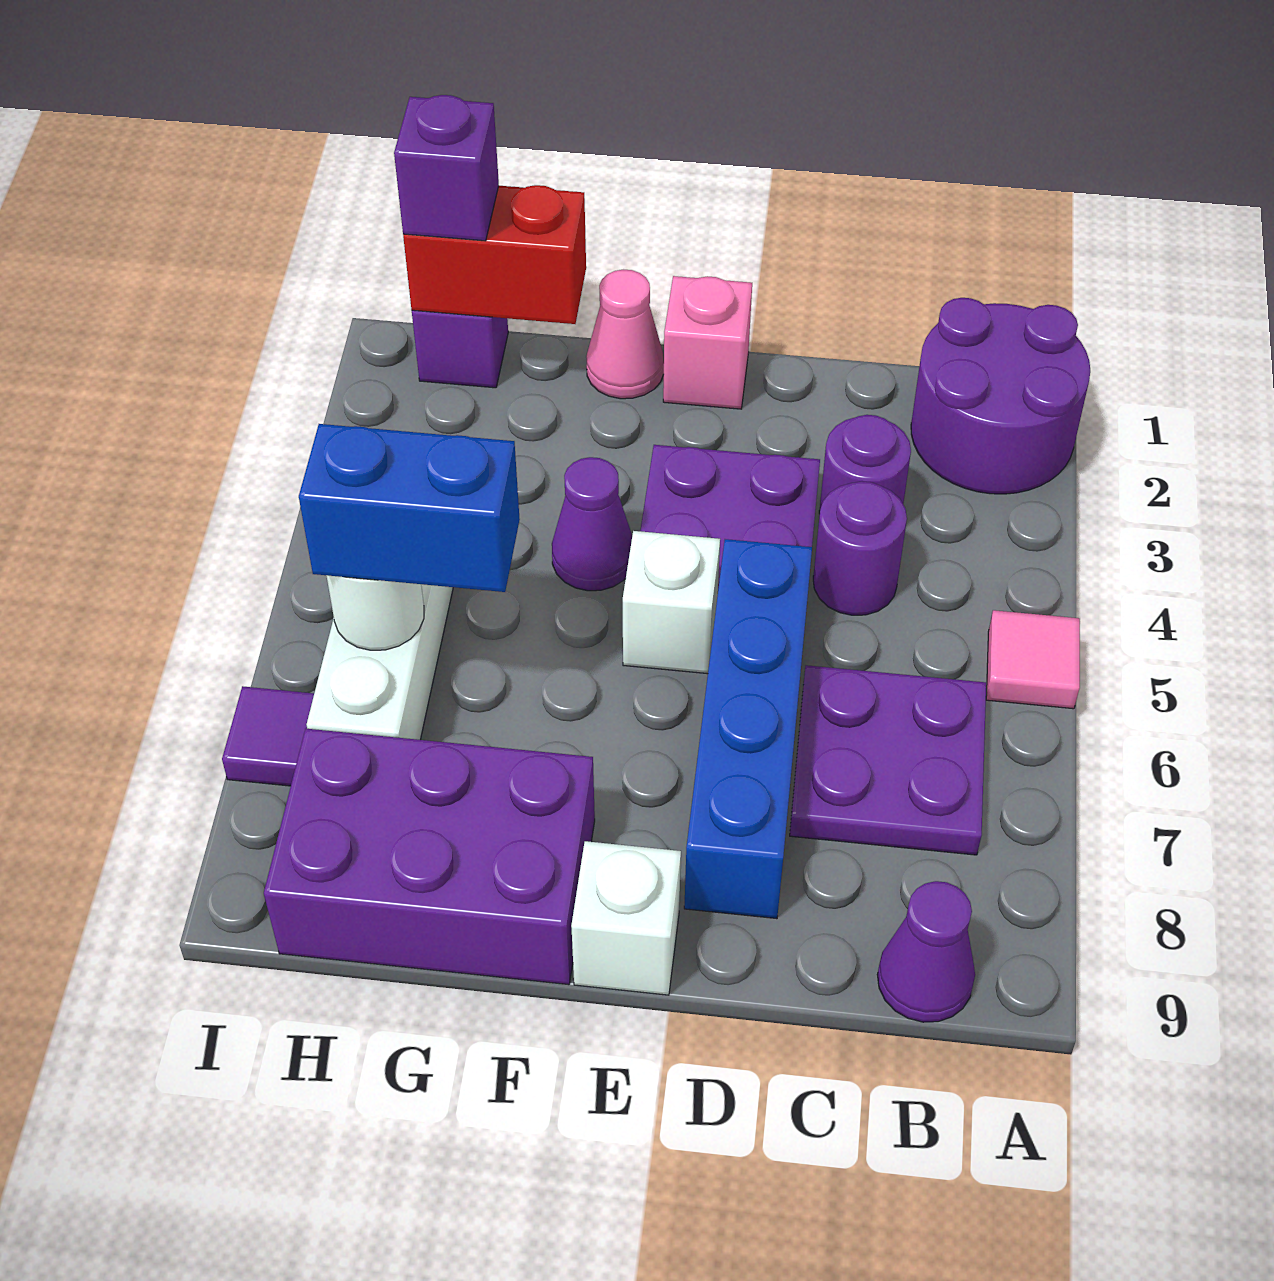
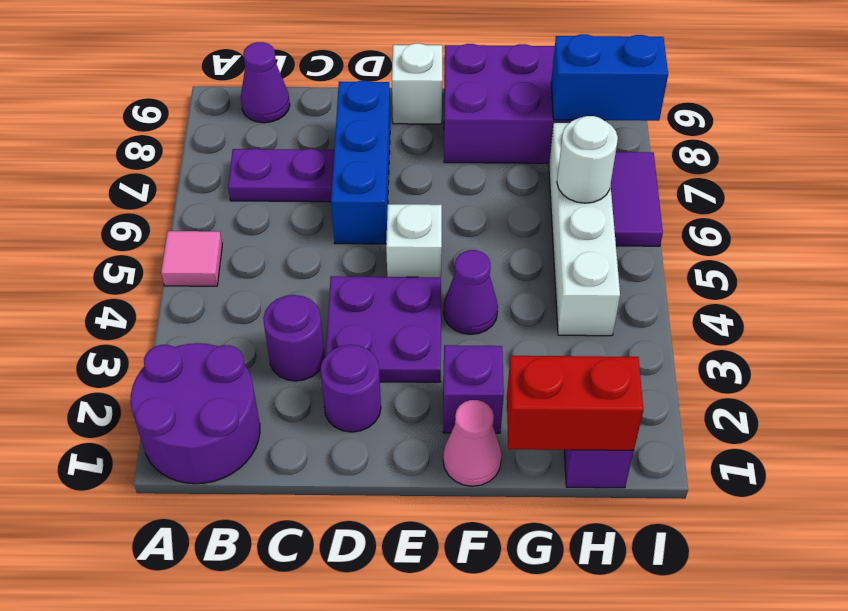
purple 2x2 plate [790,665,986,855] -> purple 1x2 plate [228,149,334,202]
purple 1x1 round brick [813,481,907,615] -> purple 1x1 round brick moved to [320,345,381,432]
blue 1x4 brick [684,539,812,919] -> blue 1x3 brick [331,81,390,244]
pink 1x1 brick [663,276,752,409] -> none
blue 1x2 brick [299,424,520,592] -> blue 1x2 brick moved to [551,34,668,121]
purple 1x1 brick [394,95,499,241] -> purple 1x1 brick moved to [443,345,504,433]
purple 1x1 tile [222,686,314,786] -> purple 1x2 tile [611,152,663,246]

